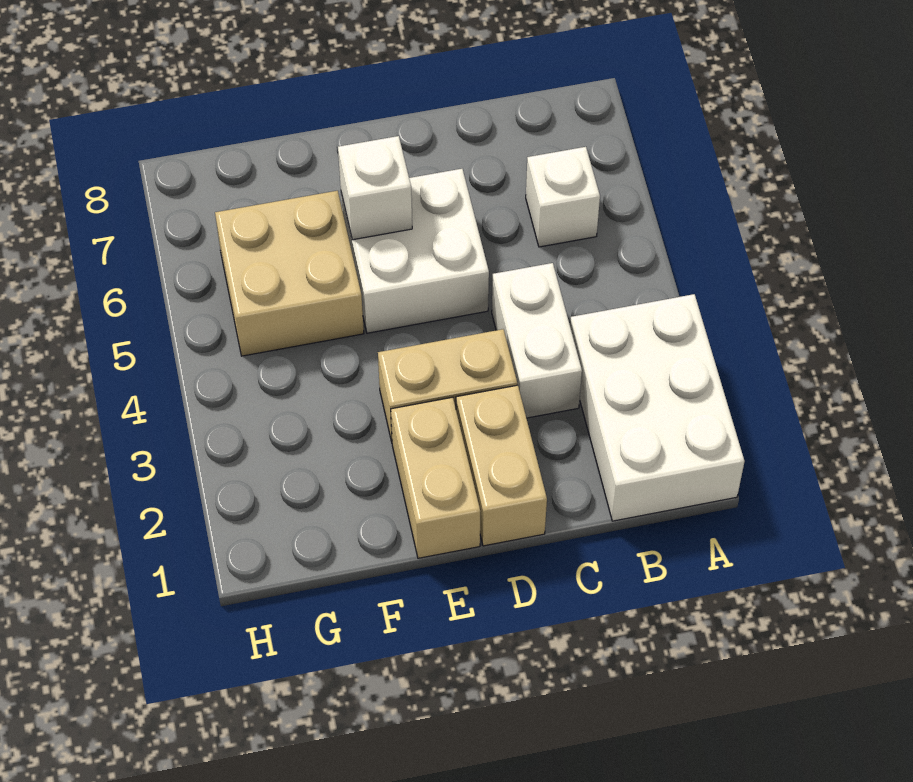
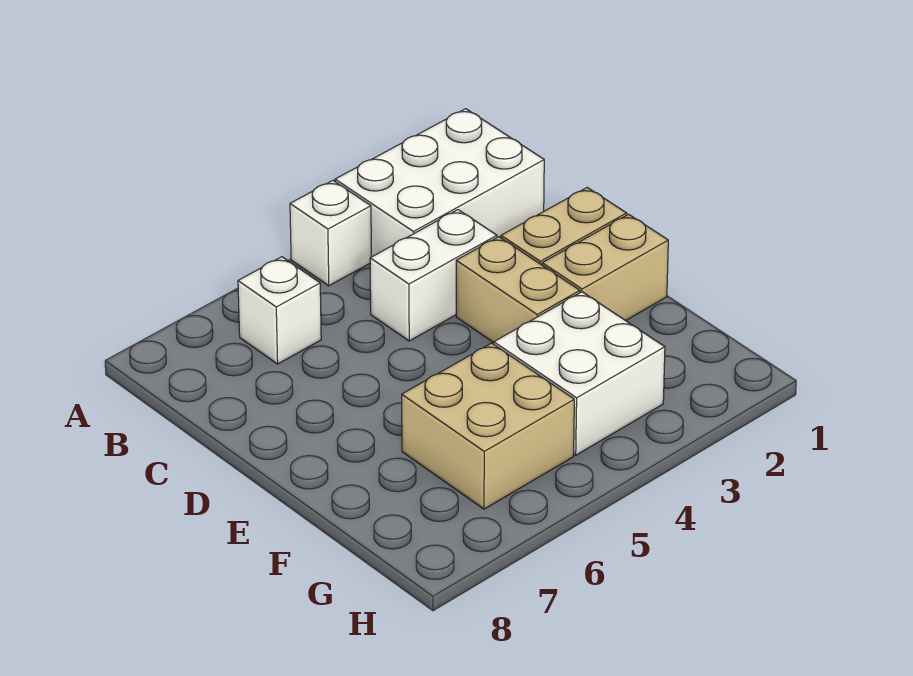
white 2x2 brick [341,169,489,333] -> white 2x2 brick moved to [494,292,665,455]
white 1x1 brick [338,136,412,240] -> white 1x1 brick moved to [290,181,371,286]

